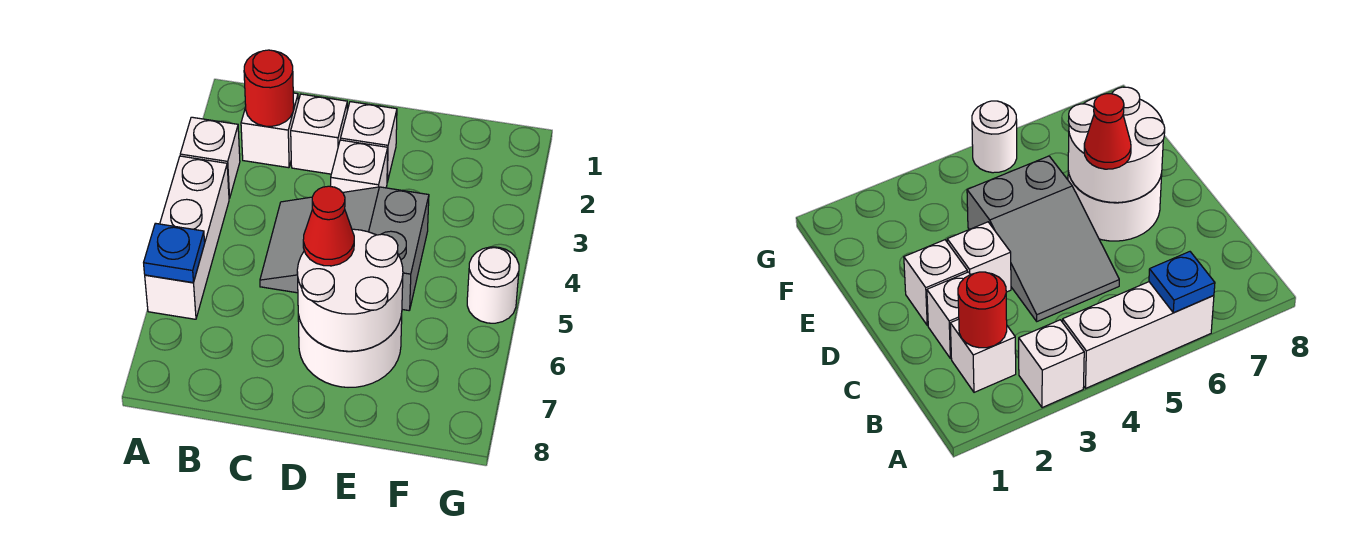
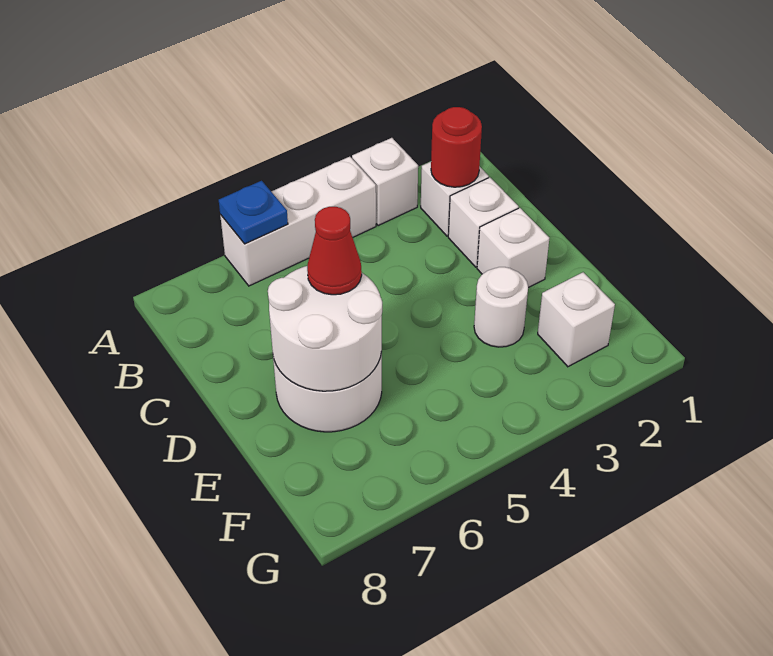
grey 2x3 slope [260,187,429,310] -> none
white 1x1 brick [331,140,388,192] -> white 1x1 brick moved to [538,272,615,367]
white 1x1 round brick [467,247,519,323] -> white 1x1 round brick moved to [474,267,528,347]

